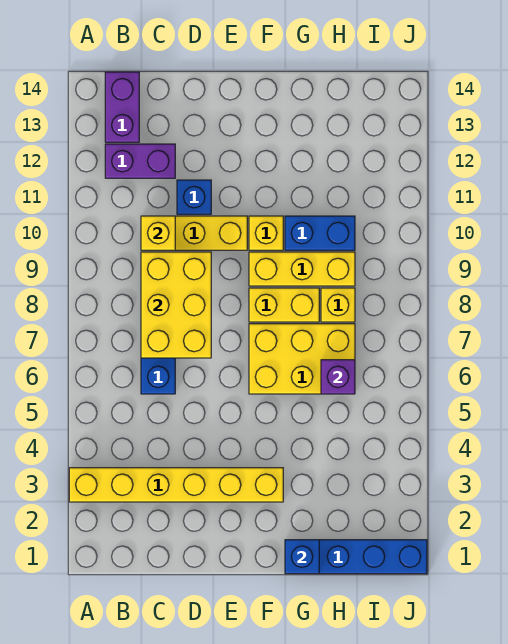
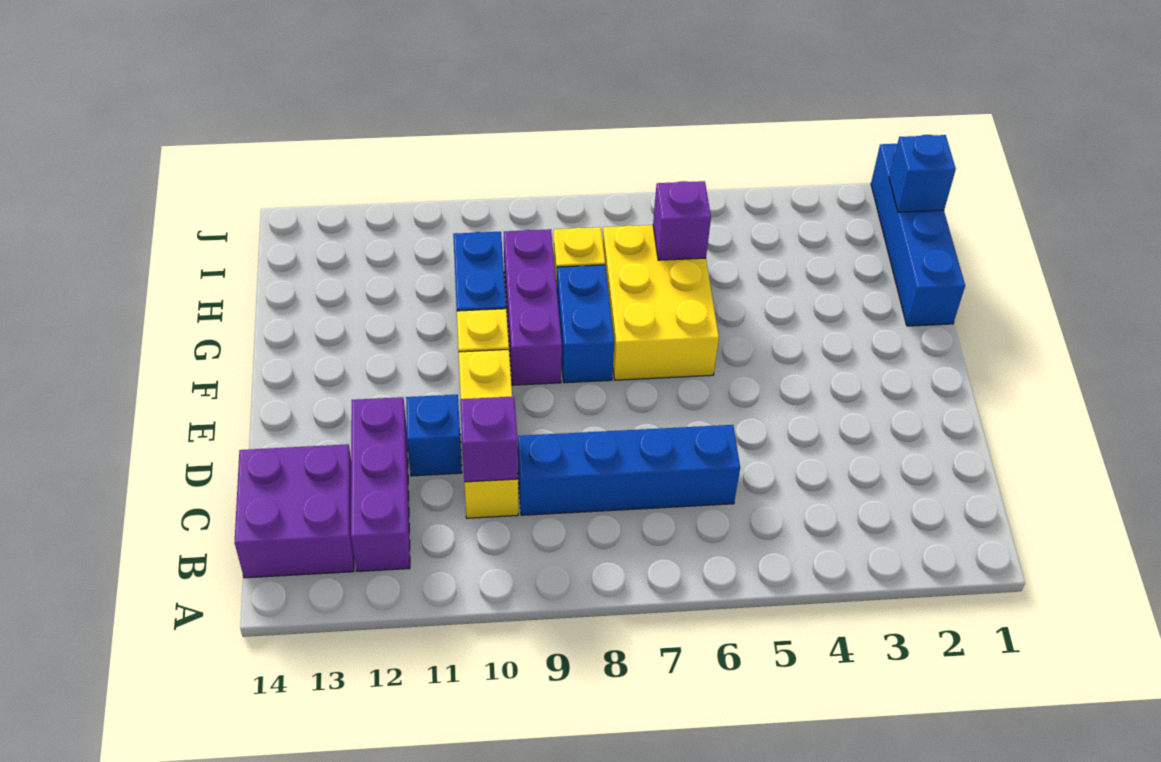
yellow 1x6 brick [69,468,283,502] -> none
purple 1x2 brick [105,144,175,178] -> purple 1x3 brick [351,397,410,571]
purple 1x2 brick [105,72,139,142] -> purple 2x2 brick [235,444,354,578]
yellow 2x3 brick [141,252,211,358] -> none
yellow 1x1 brick [141,216,175,250] -> purple 1x1 brick [460,396,518,482]
yellow 1x2 brick [249,288,319,322] -> blue 1x2 brick [557,265,614,383]
yellow 1x3 brick [249,252,355,286] -> purple 1x3 brick [504,229,562,385]
blue 1x1 brick [285,540,319,574] -> blue 1x1 brick moved to [889,135,956,212]

